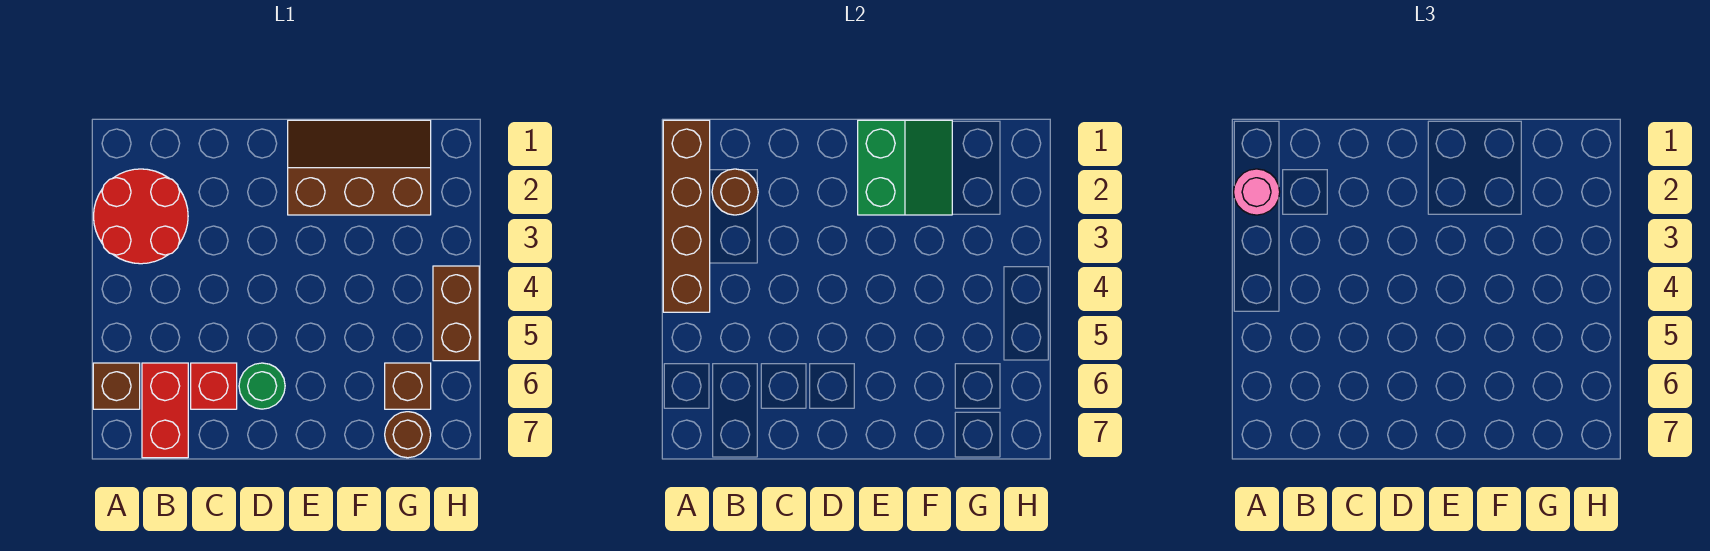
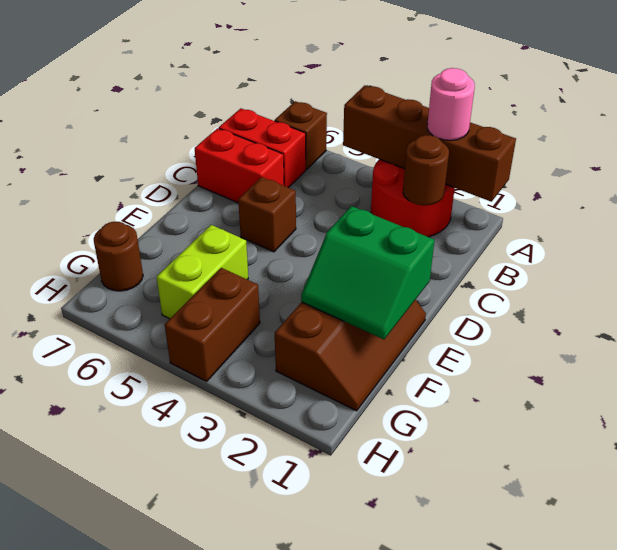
red 1x1 brick [191,363,237,409] -> red 1x2 brick [195,128,284,203]
green 1x1 round brick [239,363,285,409] -> none
none -> lime 1x2 brick [157,225,248,319]
brown 1x1 brick [385,363,431,409] -> brown 1x1 brick moved to [238,177,296,252]
brown 1x2 brick [433,266,479,361] -> brown 1x2 brick turned to [165,268,260,381]

